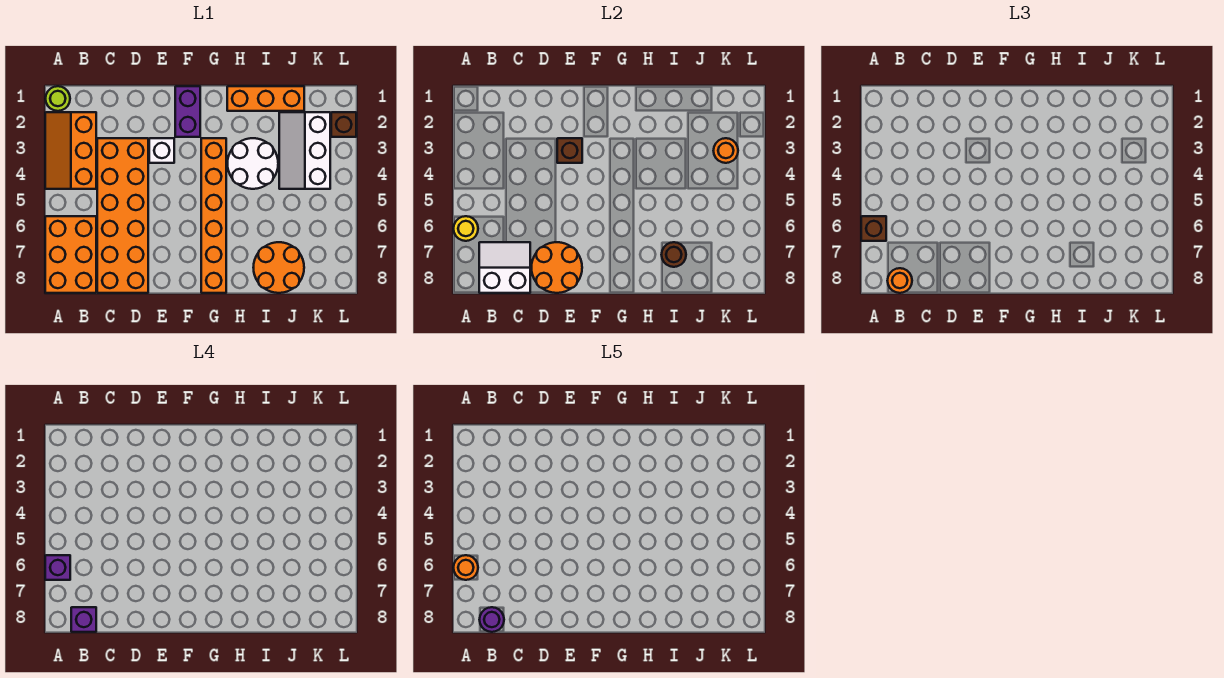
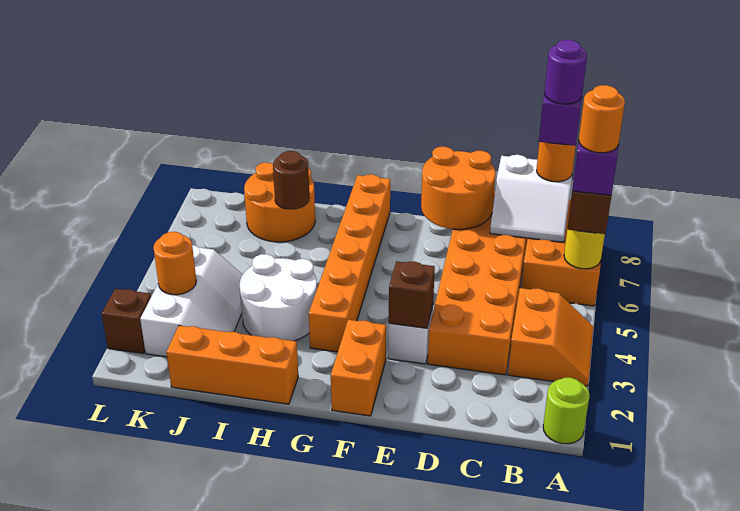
orange 2x3 slope [45,112,96,189] -> orange 2x2 slope [508,288,593,386]
purple 1x2 brick [175,86,200,137] -> orange 1x2 brick [331,320,386,416]

